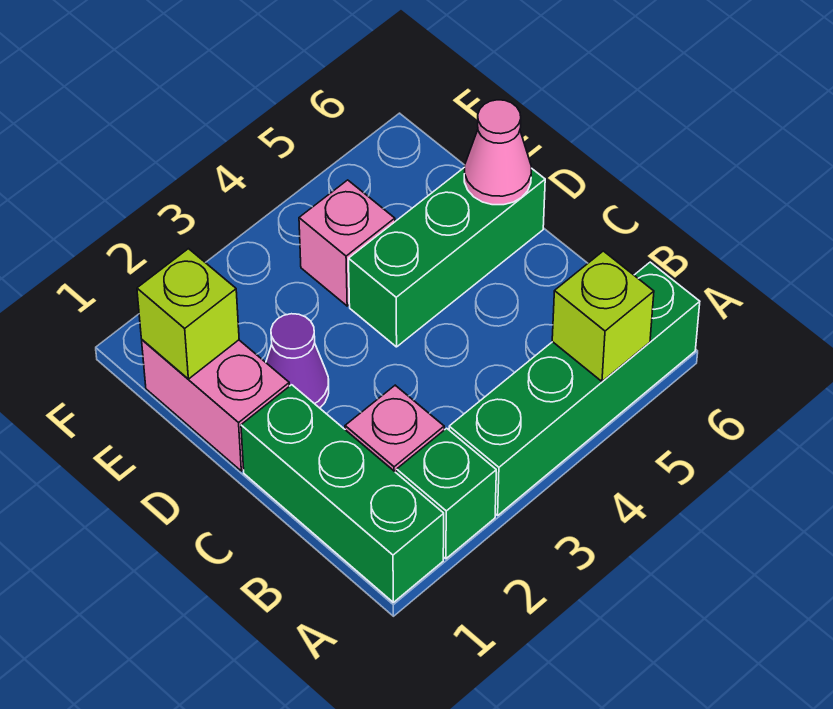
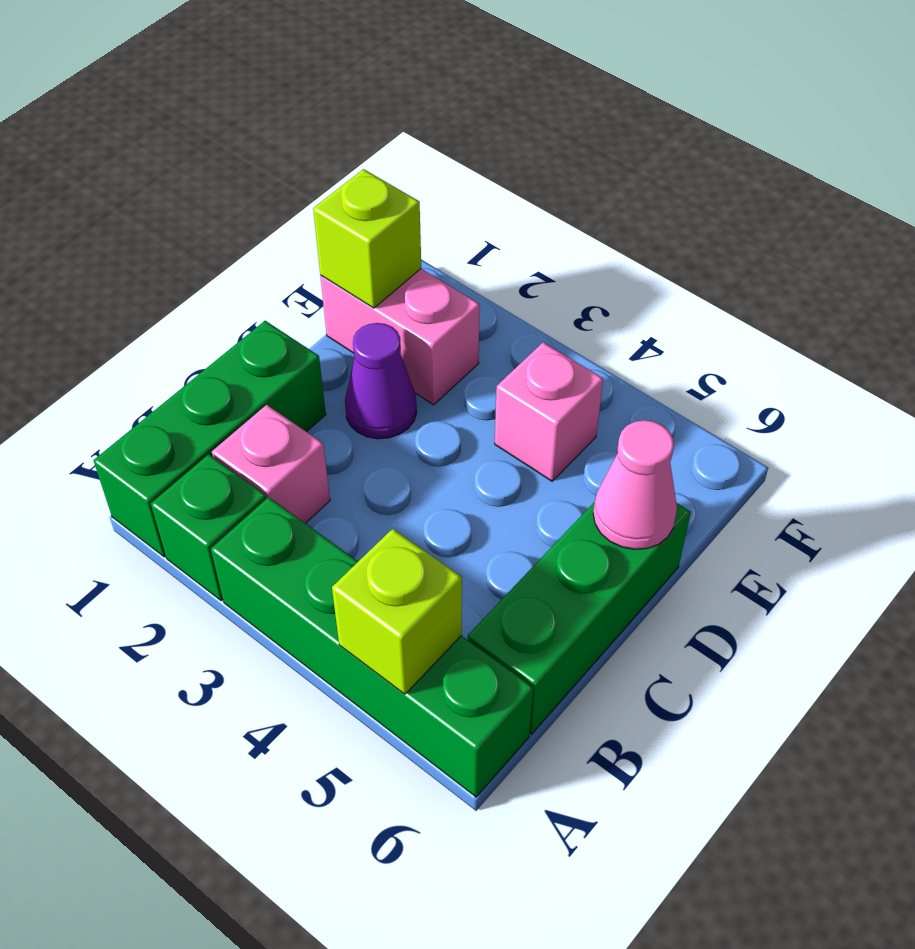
pink 1x2 brick [142,340,289,471] -> pink 1x2 brick turned to [320,269,480,405]
green 1x3 brick [349,167,545,347] -> green 1x3 brick turned to [468,502,691,734]

